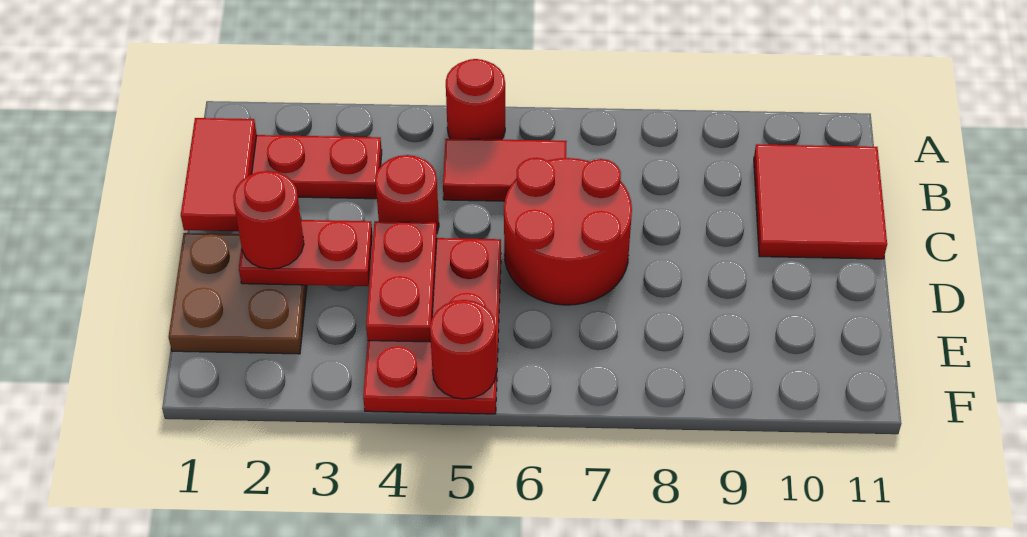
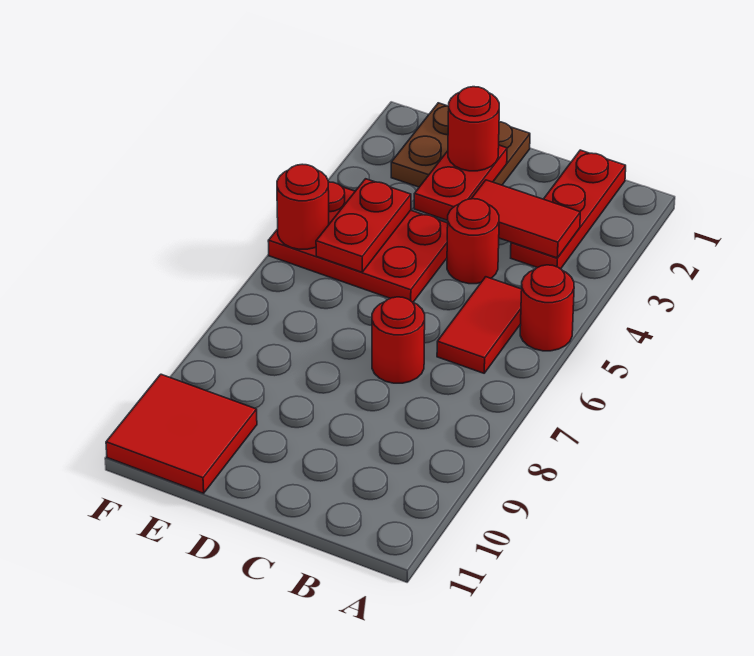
red 1x2 tile [181,118,257,231] -> red 1x2 tile moved to [471,180,580,258]
red 2x2 tile [754,144,887,259] -> red 2x2 tile moved to [106,374,257,493]
red 2x2 round brick [504,158,632,305] -> red 1x1 round brick [372,297,425,383]
red 1x2 plate [366,221,437,342] -> red 1x2 plate turned to [316,179,411,272]

